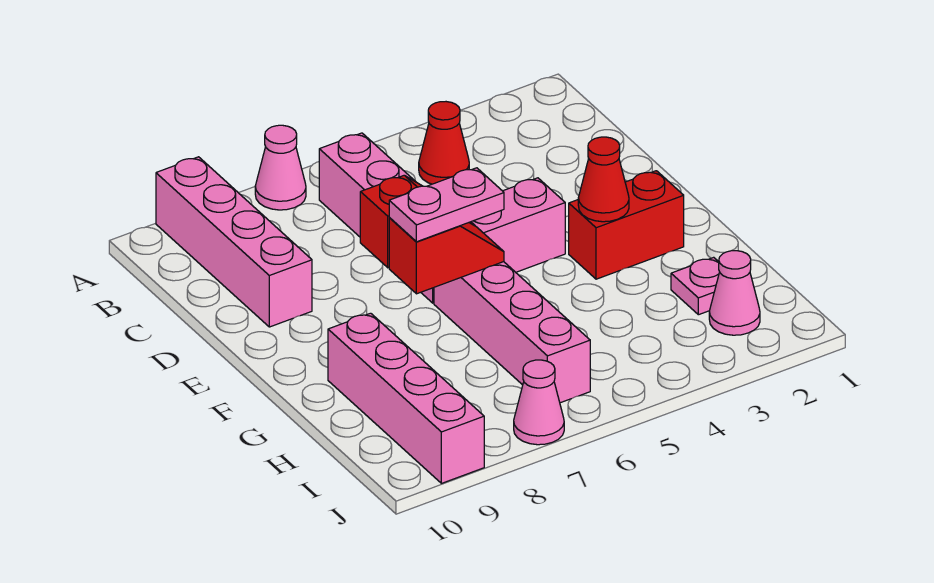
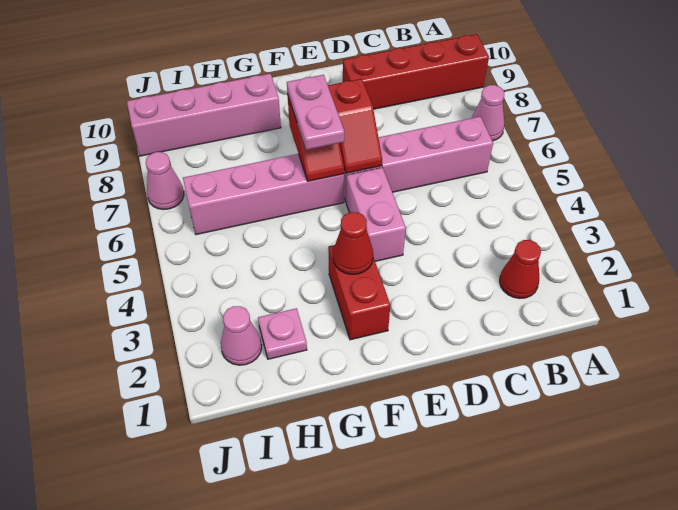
pink 1x4 brick [156,157,312,327] -> red 1x4 brick [343,34,489,109]
red 1x1 cone [419,102,469,184] -> red 1x1 cone moved to [499,240,541,298]

